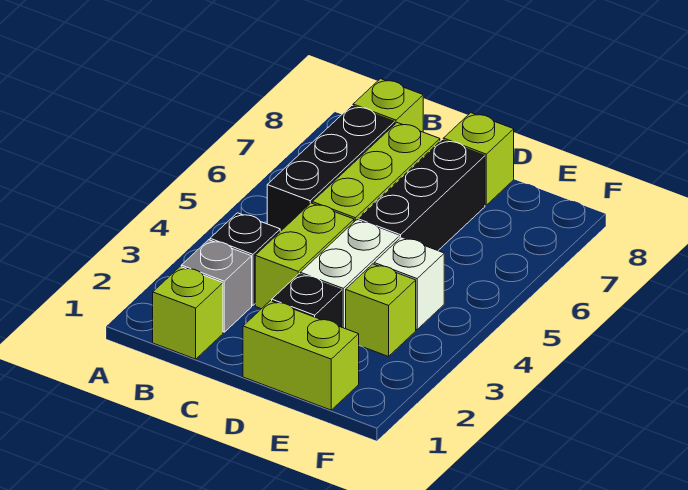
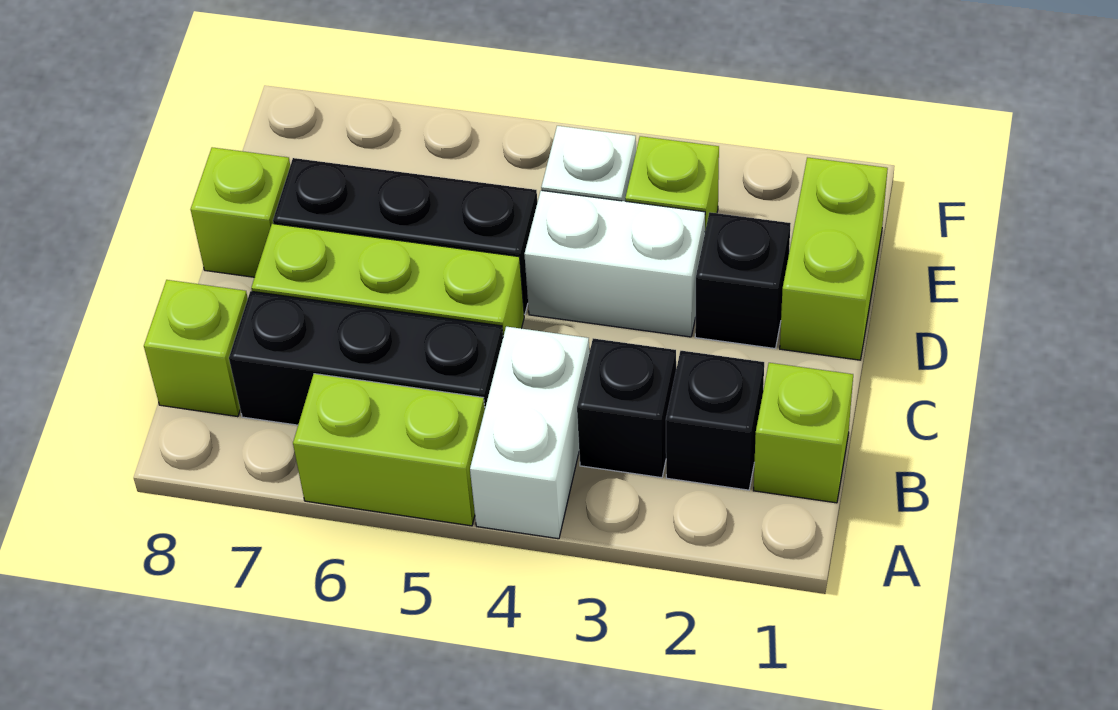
none -> white 1x2 brick [470,327,589,539]
grey 1x1 brick [181,240,252,332] -> black 1x1 brick [666,351,764,490]
lime 1x2 brick [255,203,354,309] -> lime 1x2 brick moved to [293,374,485,526]

